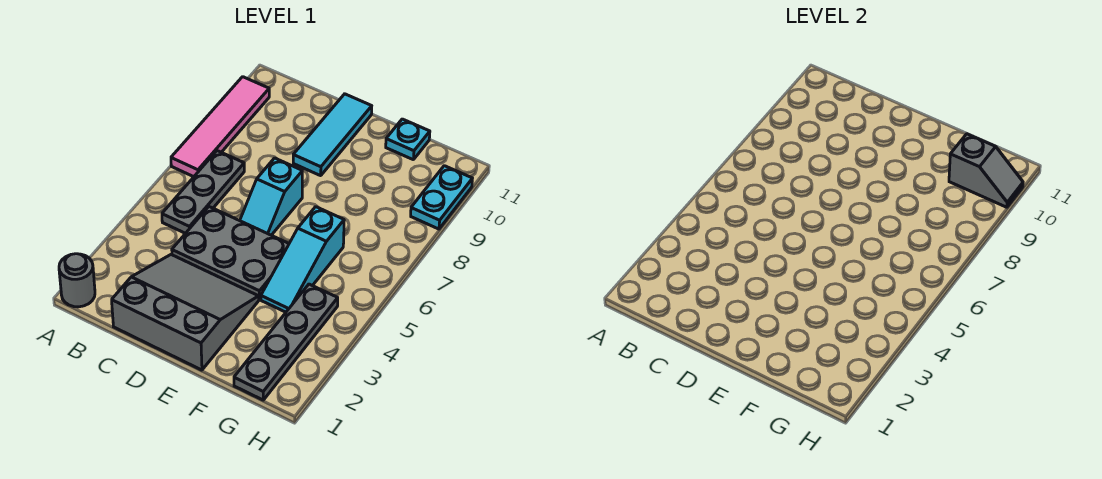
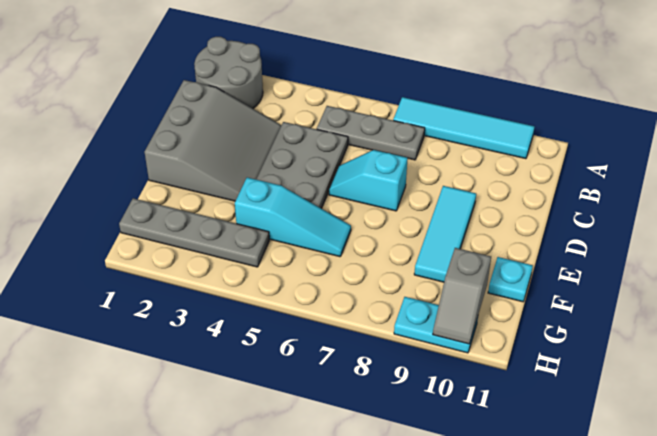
grey 1x1 round brick [59,254,95,307] -> grey 2x2 round brick [194,37,263,108]
pink 1x4 tile [171,77,269,177] -> cyan 1x4 tile [393,97,534,159]
cyan 1x3 tile [293,94,372,176] -> cyan 1x3 tile turned to [414,186,476,282]
cyan 1x3 slope [261,207,344,312] -> cyan 1x3 slope turned to [235,178,351,257]

